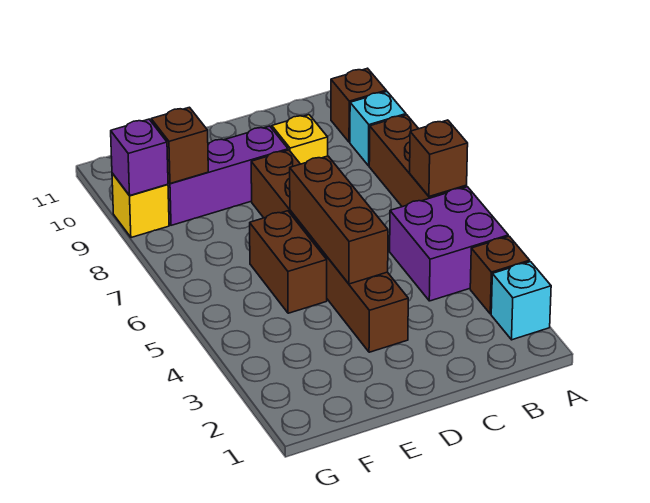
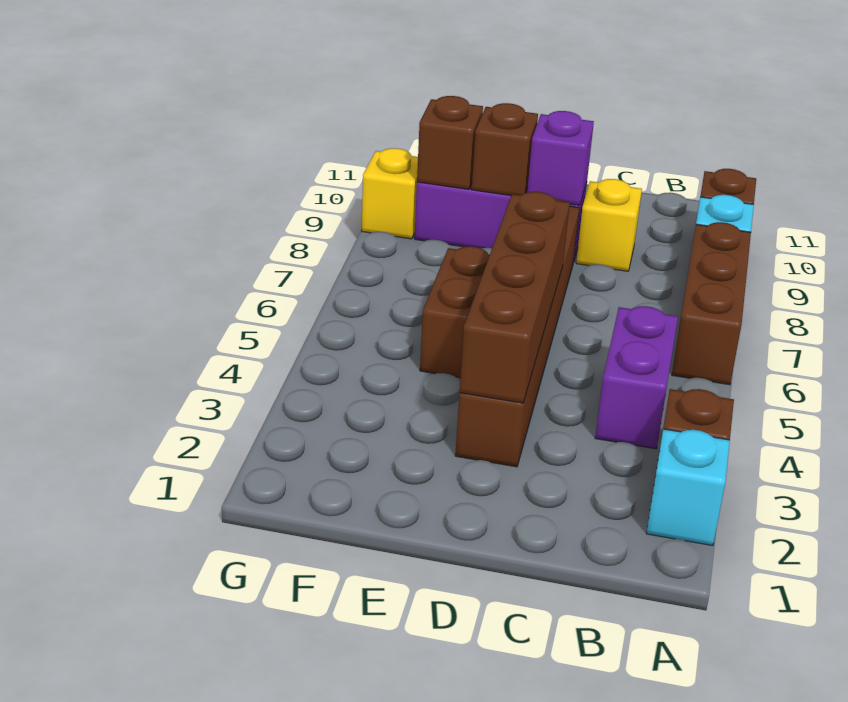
purple 2x2 brick [390,187,508,301] -> purple 1x2 brick [595,306,678,449]
brown 1x1 brick [410,120,468,196] -> brown 1x1 brick moved to [472,103,538,195]
brown 1x3 brick [290,156,388,284] -> brown 1x4 brick [460,192,570,403]
purple 1x1 brick [111,119,168,196] -> purple 1x1 brick moved to [527,111,594,205]

